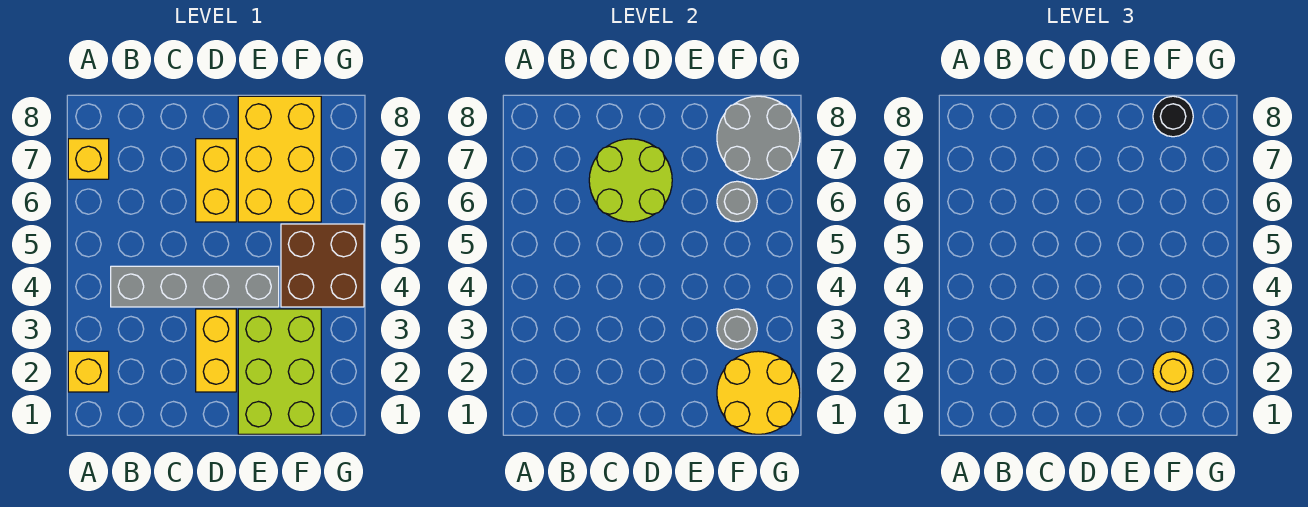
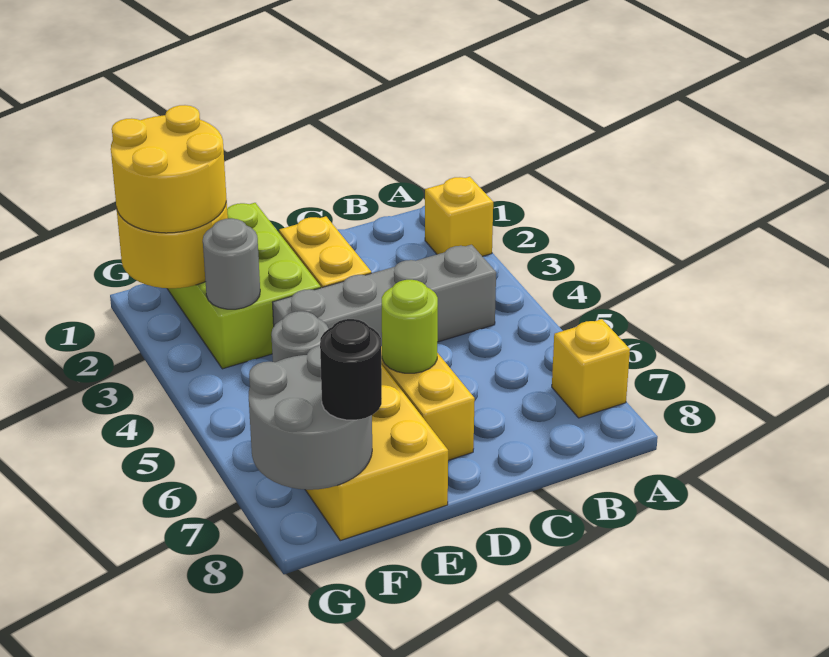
lime 2x2 round brick [589,139,672,222] -> lime 1x1 round brick [382,280,438,373]
yellow 1x1 round brick [1153,352,1193,392] -> yellow 2x2 round brick [111,105,226,233]
brown 2x2 brick [281,224,364,307] -> none

